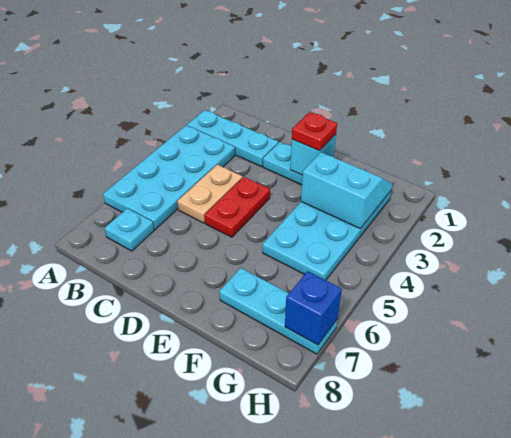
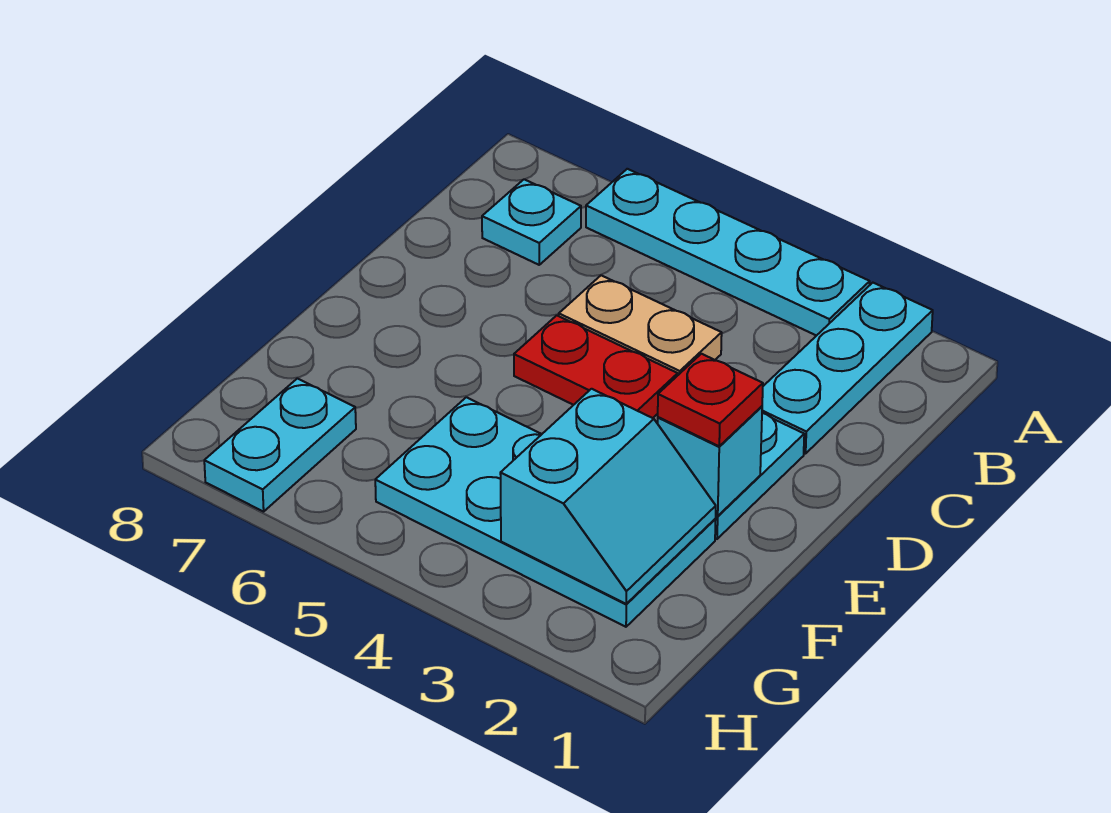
cyan 2x4 plate [103,125,235,230] -> cyan 1x4 plate [586,169,870,336]
cyan 1x3 plate [219,268,337,354] -> cyan 1x2 plate [204,378,356,512]
blue 1x1 brick [285,271,342,345] -> none

